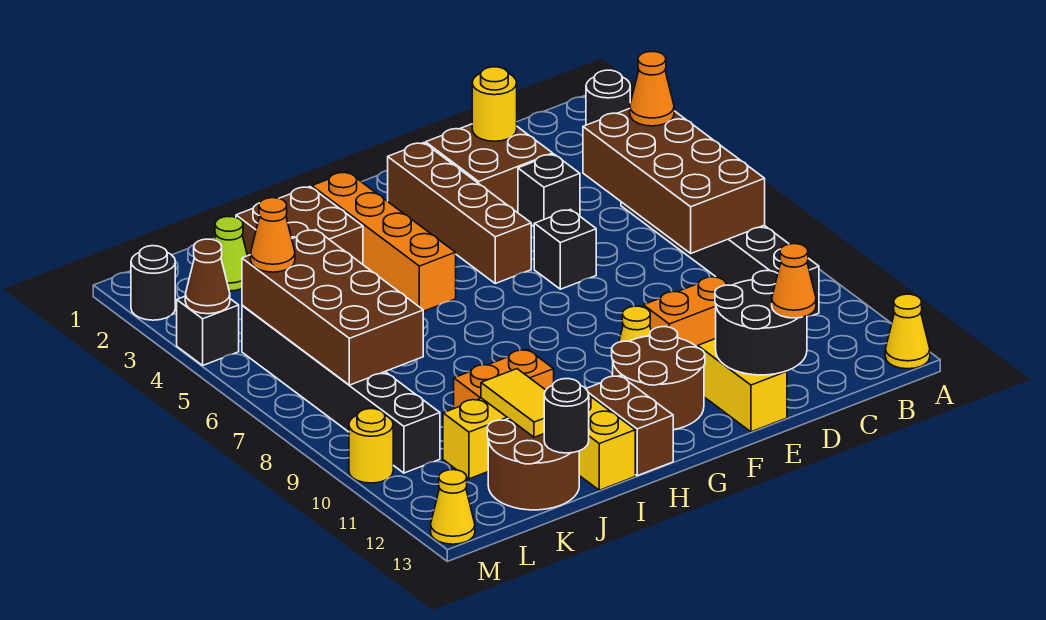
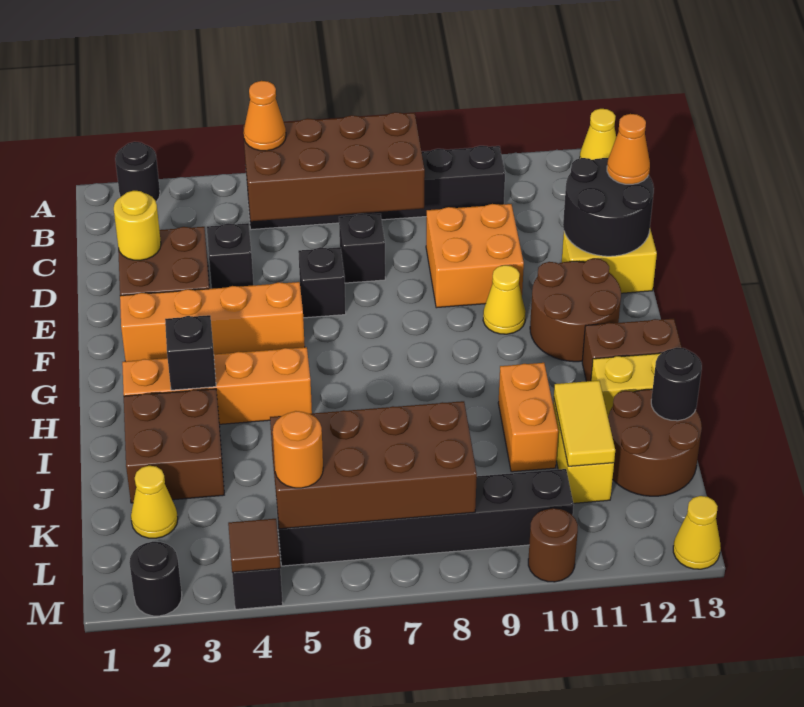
none -> black 1x1 brick [339,214,385,283]
orange 1x2 brick [643,276,728,348] -> orange 2x2 brick [426,204,524,308]
brown 1x4 brick [388,143,531,283] -> orange 1x4 brick [120,282,305,361]
none -> black 1x1 brick [165,315,216,390]
yellow 1x2 tile [481,369,546,437] -> yellow 1x2 tile turned to [554,380,615,466]
lime 1x1 cone [215,217,247,291] -> yellow 1x1 cone [131,466,178,538]
orange 1x1 cone [251,198,295,272] -> orange 1x1 round brick [273,411,323,488]
brown 1x1 cone [185,239,230,314] -> brown 1x1 tile [228,519,280,572]
yellow 1x1 round brick [349,409,393,483] -> brown 1x1 round brick [528,508,578,582]

